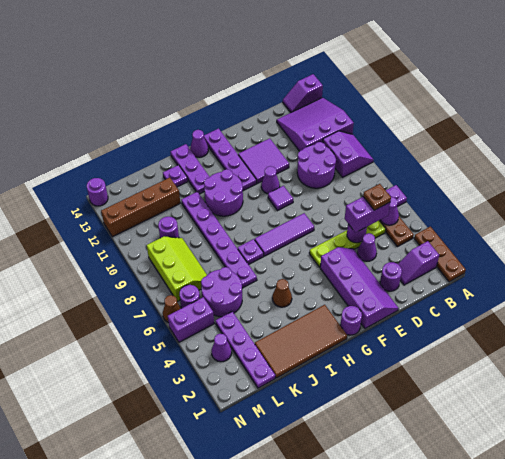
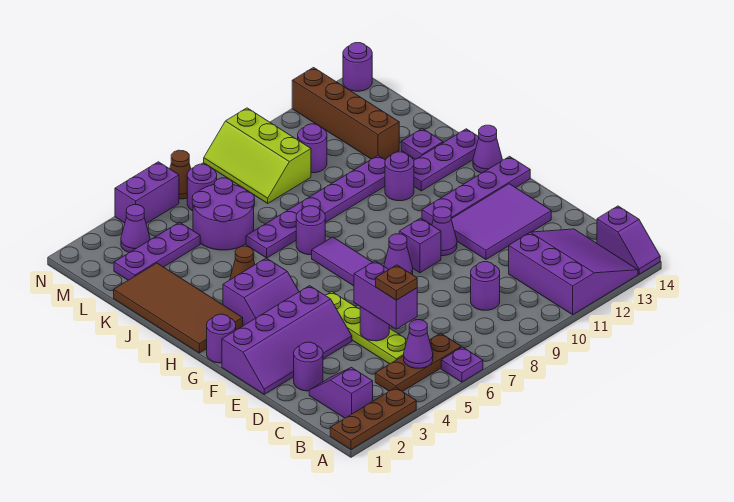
purple 2x2 slope [323,131,373,177] -> purple 2x2 slope moved to [223,258,299,326]
purple 1x2 slope [283,74,323,112] -> purple 1x2 slope turned to [597,206,660,274]
purple 2x2 round brick [297,142,336,188] -> purple 1x1 round brick [471,262,500,310]
purple 1x1 cone [357,233,377,261] -> purple 1x1 cone moved to [384,234,413,275]
purple 2x2 tile [238,138,289,183] -> purple 2x3 tile [451,184,551,259]
purple 1x1 tile [268,186,293,210] -> purple 1x1 brick [399,218,441,273]
purple 2x2 round brick [204,169,243,216] -> purple 1x1 round brick [385,152,414,201]
purple 1x1 plate [238,239,264,264] -> purple 1x1 round brick [296,206,325,255]
purple 1x4 plate [215,311,275,388] -> purple 1x3 plate [114,222,200,280]
lime 2x3 slope [146,236,207,302] -> lime 2x3 slope turned to [204,108,311,203]
purple 1x2 brick [168,297,214,342] -> purple 1x2 brick turned to [115,162,179,223]

